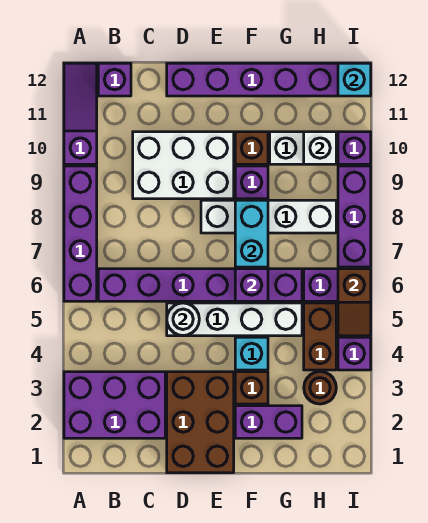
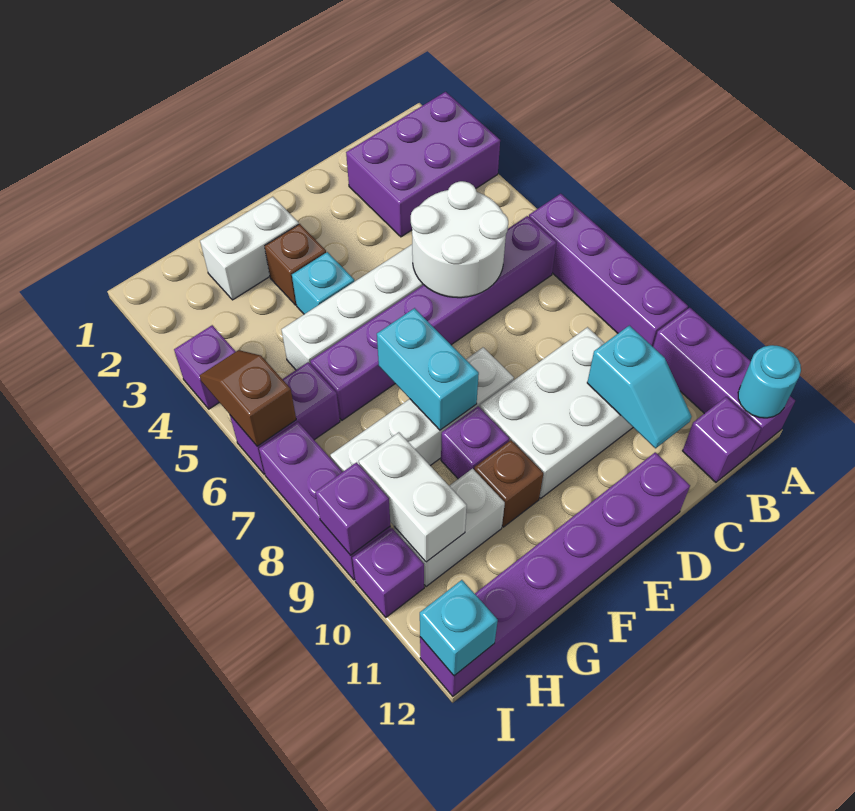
purple 1x3 slope [64,63,97,164] -> purple 1x3 brick [653,308,795,455]
none -> cyan 1x1 round brick [738,345,801,418]
none -> cyan 1x2 slope [587,325,692,448]
brown 2x3 brick [167,372,234,473] -> none
white 1x1 round brick [167,303,199,336] -> white 2x2 round brick [411,181,508,298]
purple 1x2 brick [235,406,302,438] -> white 1x2 brick [200,197,299,300]
purple 1x1 brick [235,269,268,301] -> purple 1x1 brick moved to [315,462,390,555]
brown 1x1 round brick [304,372,336,404] -> none
brown 1x2 brick [304,303,336,370] -> none
white 1x1 brick [304,132,336,164] -> white 1x2 brick [359,432,467,562]

